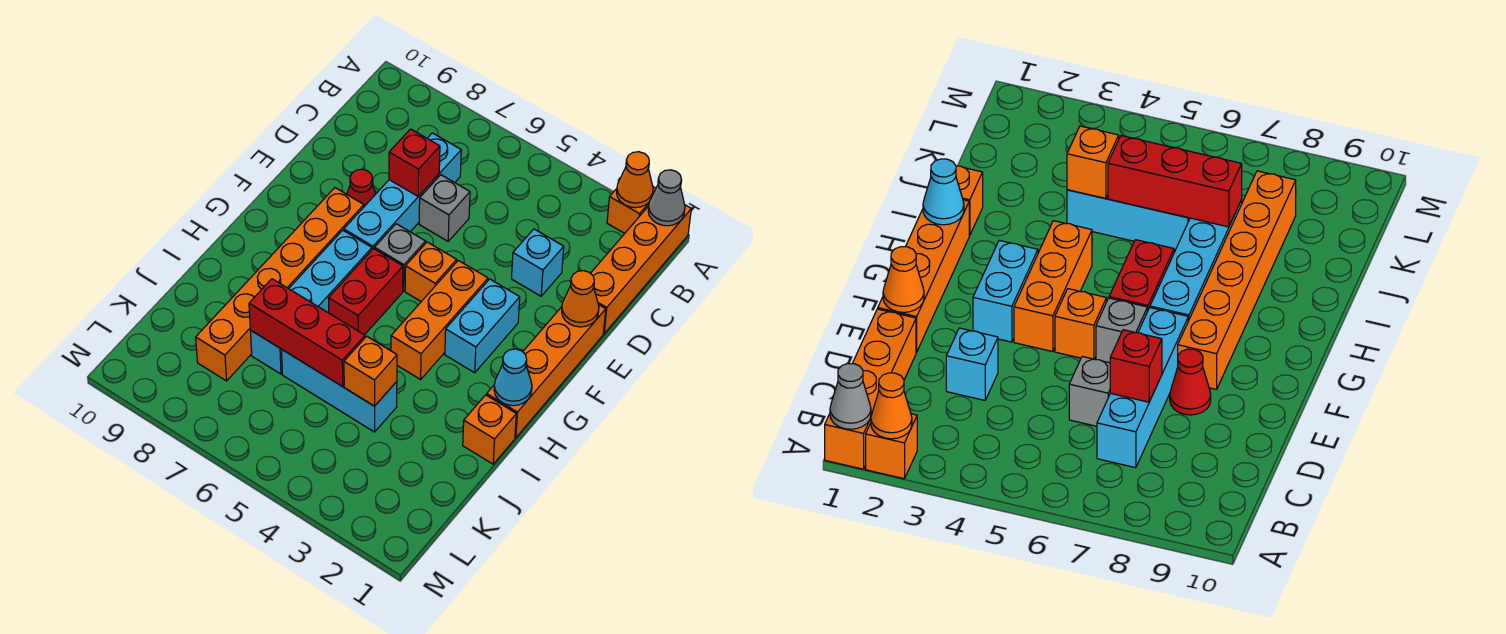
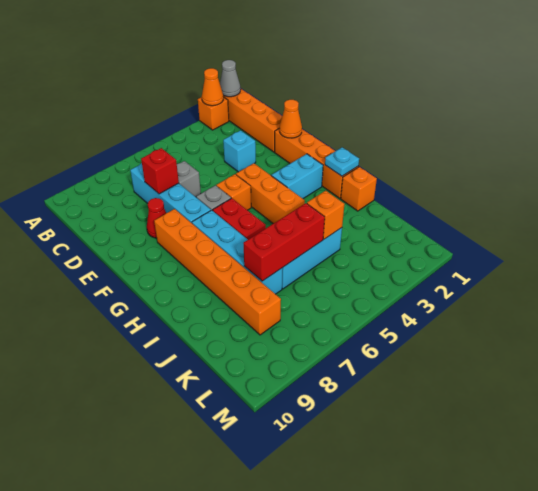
cyan 1x2 brick [445,279,520,373] -> cyan 1x2 brick turned to [271,154,323,199]
cyan 1x1 cone [494,349,532,406] -> cyan 1x1 plate [325,147,359,176]

